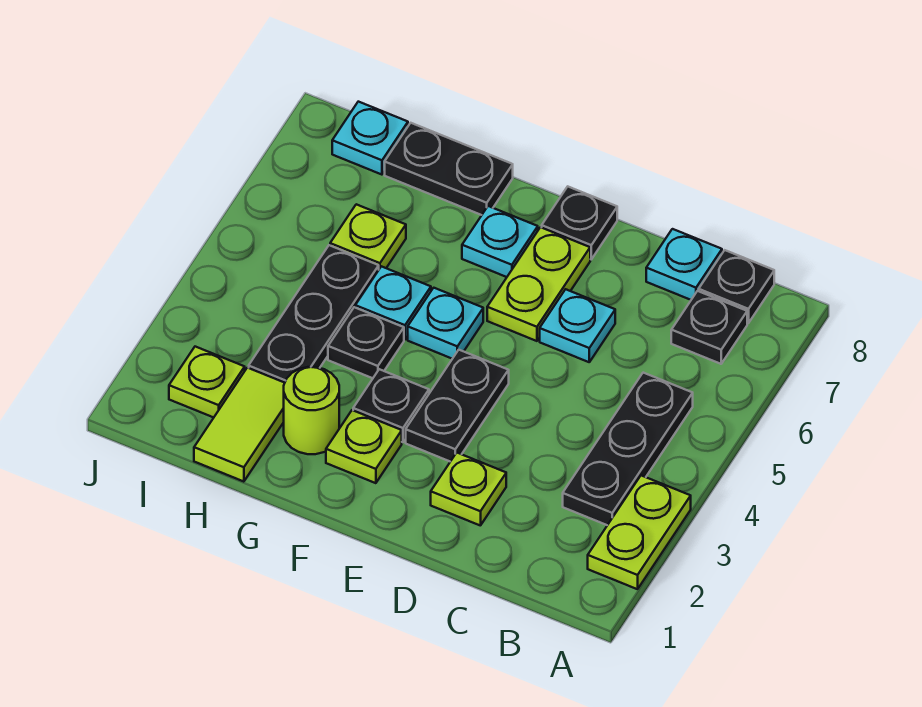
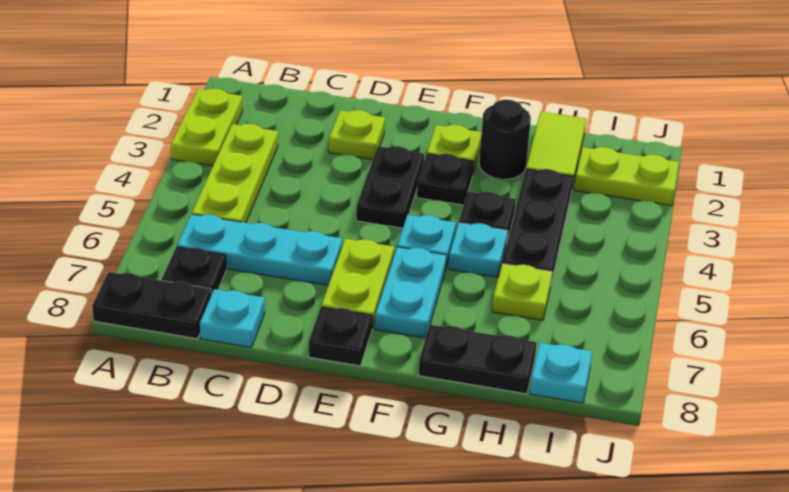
black 1x3 plate [563,373,693,525] -> lime 1x3 plate [192,124,278,223]
black 1x1 plate [699,250,774,323] -> black 1x2 plate [92,272,212,339]
cyan 1x1 plate [540,289,615,362] -> cyan 1x3 plate [177,214,342,285]
cyan 1x1 plate [462,206,538,277] -> cyan 1x2 plate [375,247,447,338]
lime 1x1 round brick [284,367,339,454] -> black 1x1 round brick [479,100,531,179]
lime 1x1 plate [169,347,245,418] -> lime 1x2 plate [575,147,679,206]

